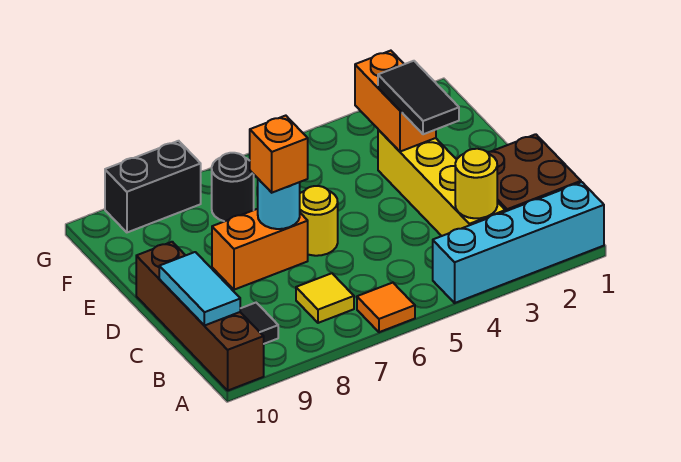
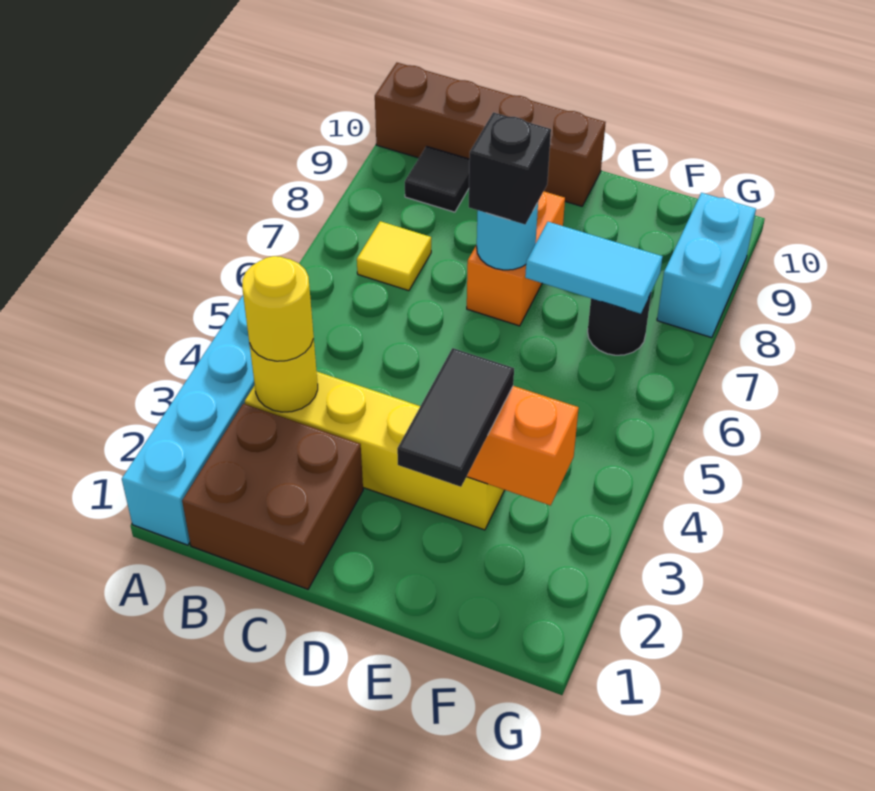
orange 1x1 tile [357,283,415,332] -> none
cyan 1x2 tile [159,252,240,326] -> cyan 1x2 tile moved to [525,222,663,314]
black 1x2 tile [378,61,459,134] -> black 1x2 tile turned to [397,348,514,487]
yellow 1x1 round brick [300,186,338,256] -> yellow 1x1 round brick moved to [242,256,313,361]
orange 1x1 brick [250,116,308,193] -> black 1x1 brick [469,112,551,224]
black 1x2 brick [105,141,201,232] -> cyan 1x2 brick [657,193,756,338]

